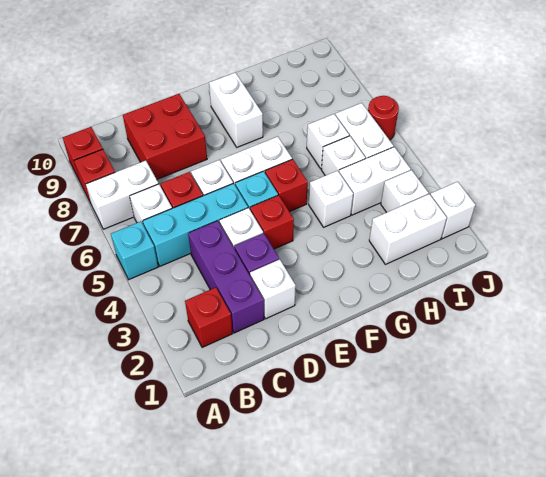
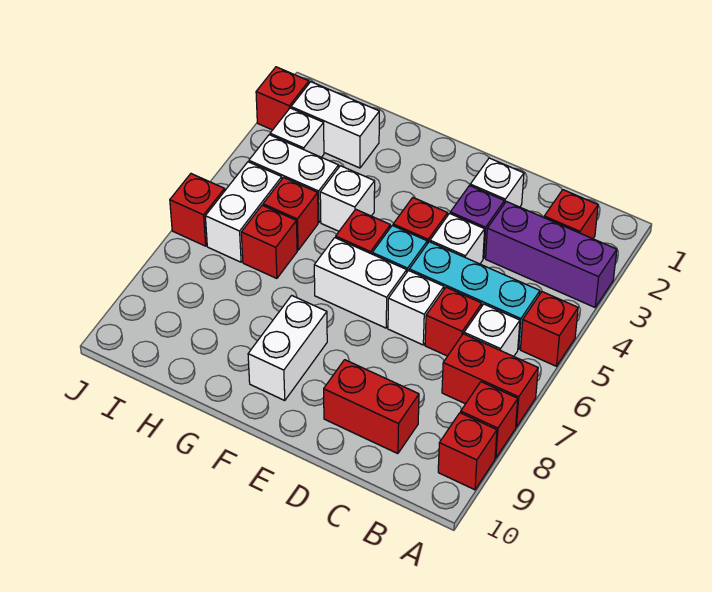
cyan 1x1 brick [111,221,158,280] -> red 1x1 brick [520,292,578,366]
white 1x2 brick [86,160,159,229] -> red 1x2 brick [442,334,538,427]
purple 1x3 brick [188,221,264,333] -> purple 1x3 brick turned to [486,201,617,307]
red 2x2 brick [123,94,207,179] -> red 1x2 brick [324,360,419,454]
white 1x1 brick [321,136,365,176] -> red 1x1 brick [263,178,318,250]
white 1x1 brick [307,114,349,169] -> red 1x1 brick [241,205,297,278]
white 1x1 brick [430,182,475,239] -> red 1x1 brick [256,67,309,130]
red 1x1 round brick [368,96,399,140] -> red 1x1 brick [170,174,225,246]

